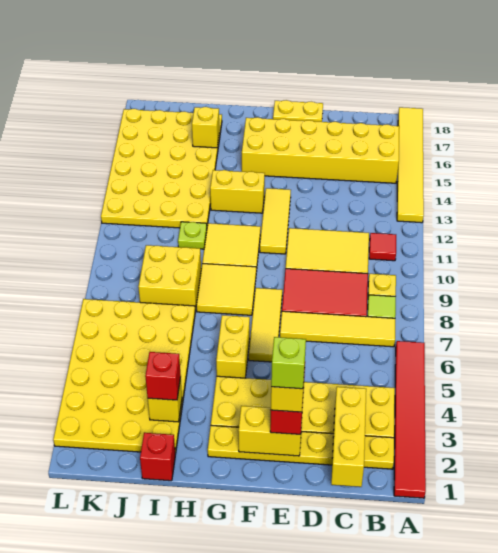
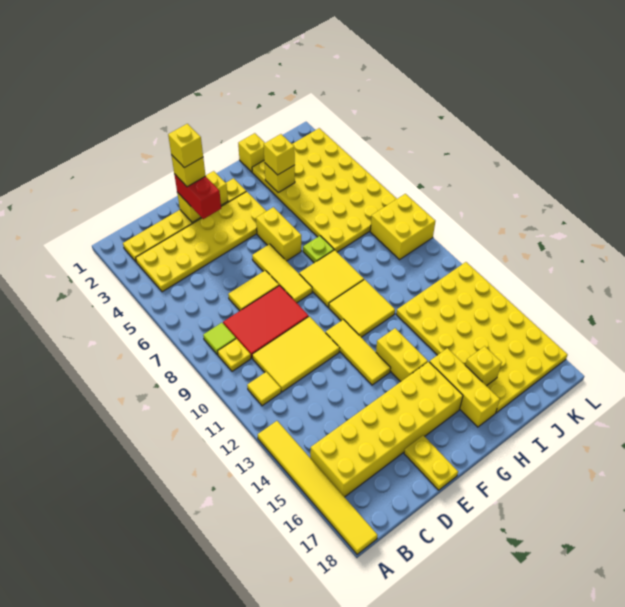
red 1x6 tile [394,341,426,498] -> none
yellow 1x4 tile [280,311,395,347] -> yellow 1x2 tile [228,270,279,311]
red 1x1 tile [369,233,396,261] -> yellow 1x1 tile [247,372,281,406]
yellow 1x3 brick [331,387,366,487] -> yellow 1x3 brick moved to [430,348,500,427]
lime 1x1 brick [271,337,306,389] -> yellow 1x1 brick [168,124,203,168]
yellow 1x2 plate [273,100,323,122] -> yellow 1x2 plate turned to [404,435,458,490]
yellow 1x2 brick [210,170,265,213] -> yellow 1x2 brick turned to [376,328,428,382]
red 1x1 brick [140,433,175,481] -> yellow 1x1 brick [238,133,265,172]
red 1x1 brick [145,352,181,400] -> yellow 1x1 brick [264,134,295,175]
yellow 2x2 brick [138,245,201,311] -> yellow 2x2 brick moved to [370,194,435,260]
lime 1x1 plate [178,222,207,249] -> lime 1x1 plate moved to [303,236,334,263]

